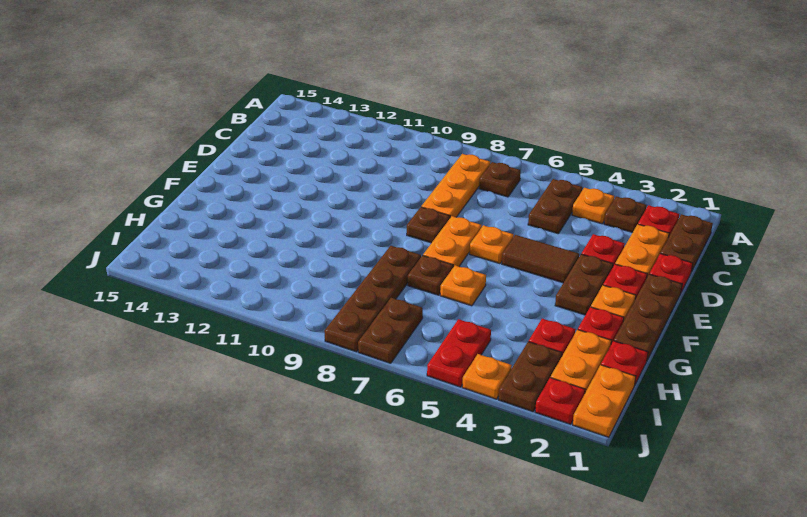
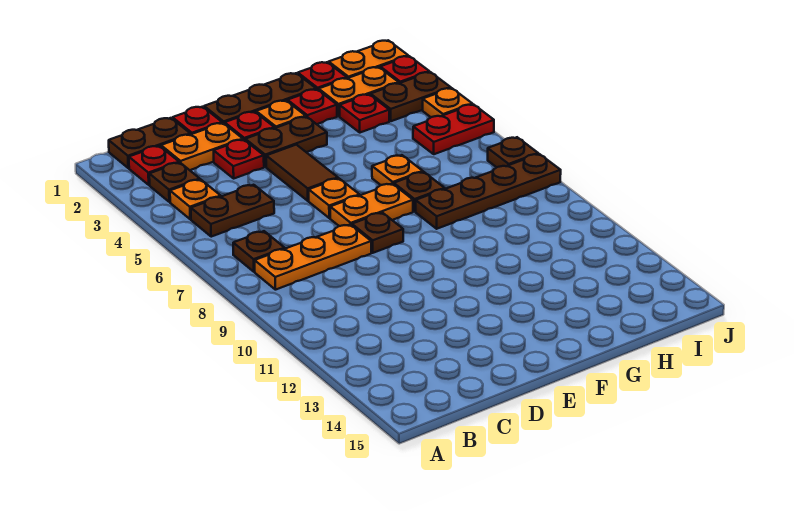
brown 1x2 plate [358,298,423,363] -> brown 1x1 plate [488,137,538,167]

